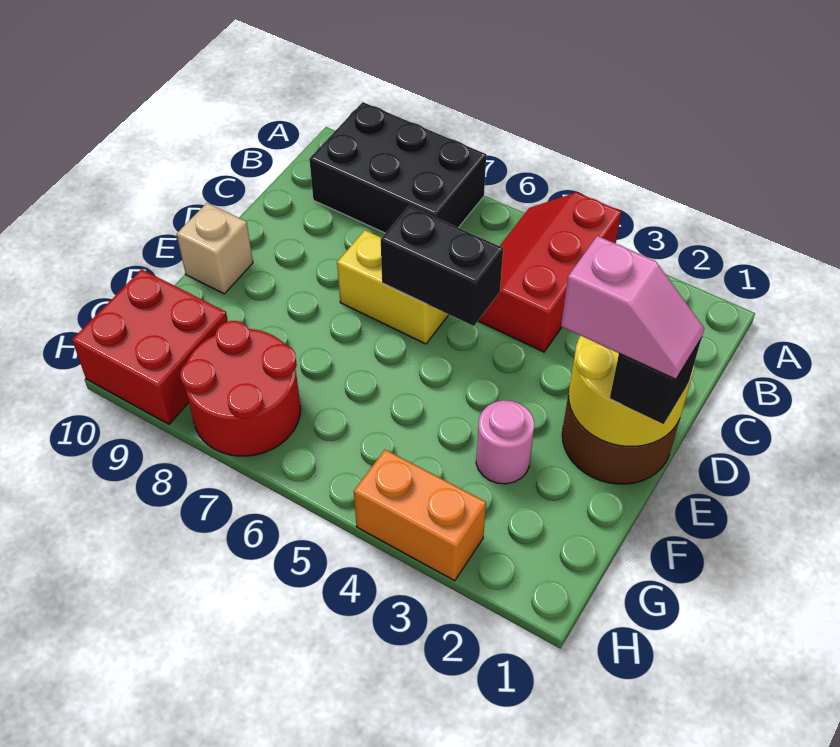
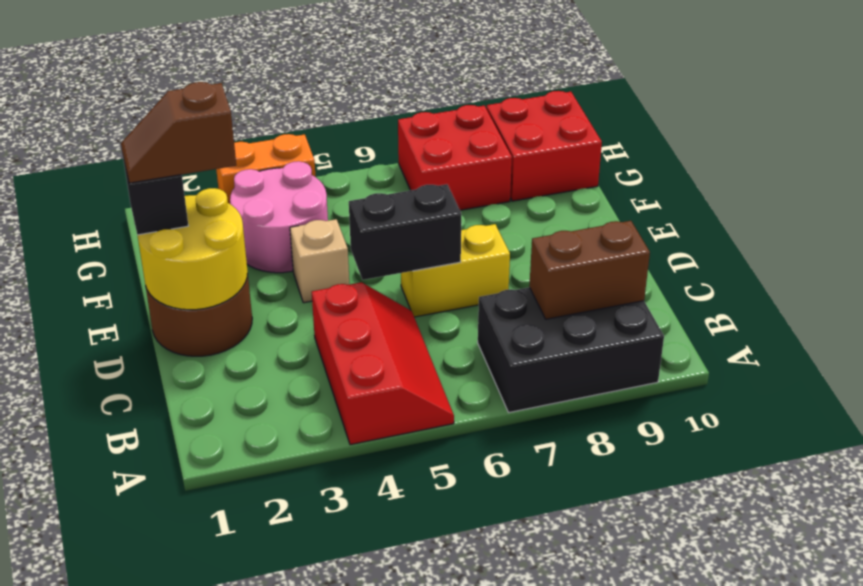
none -> brown 1x2 brick [529,221,650,319]
pink 1x2 slope [561,236,704,379] -> brown 1x2 slope [121,82,236,183]
tan 1x1 brick [177,203,253,294] -> tan 1x1 brick moved to [290,219,349,303]
pink 1x1 round brick [476,400,534,484] -> pink 2x2 round brick [230,161,328,273]
red 2x2 round brick [180,321,301,456] -> red 2x2 brick [398,105,512,210]

